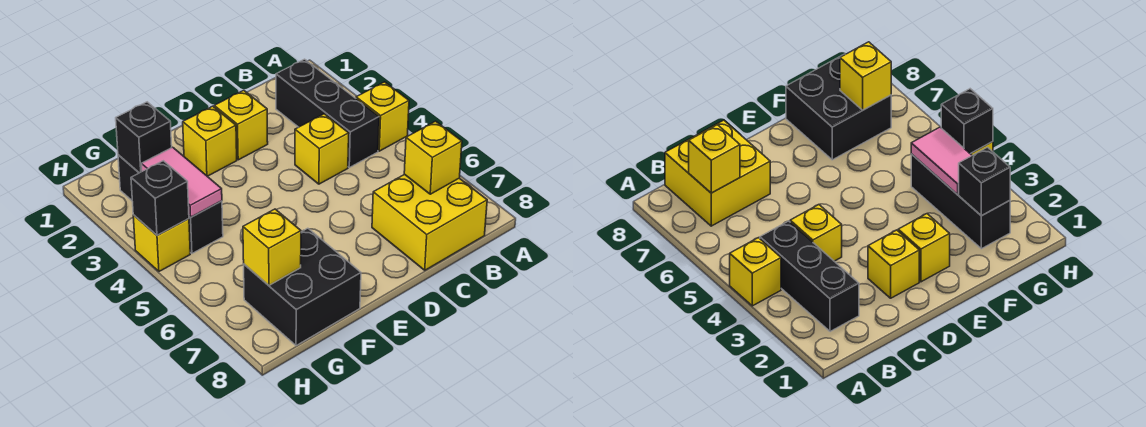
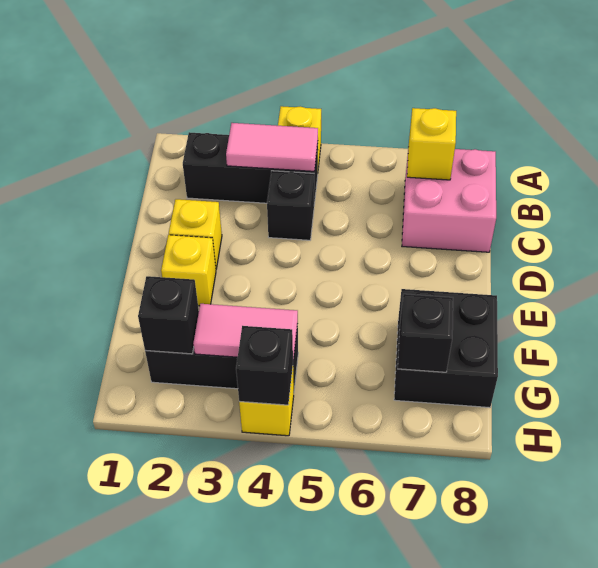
none -> pink 1x2 tile [226,123,318,171]
yellow 2x2 brick [372,174,487,270] -> pink 2x2 brick [402,149,496,252]
yellow 1x1 brick [295,114,349,184] -> black 1x1 brick [267,171,314,240]
yellow 1x1 brick [243,209,301,285] -> black 1x1 brick [398,294,453,372]

